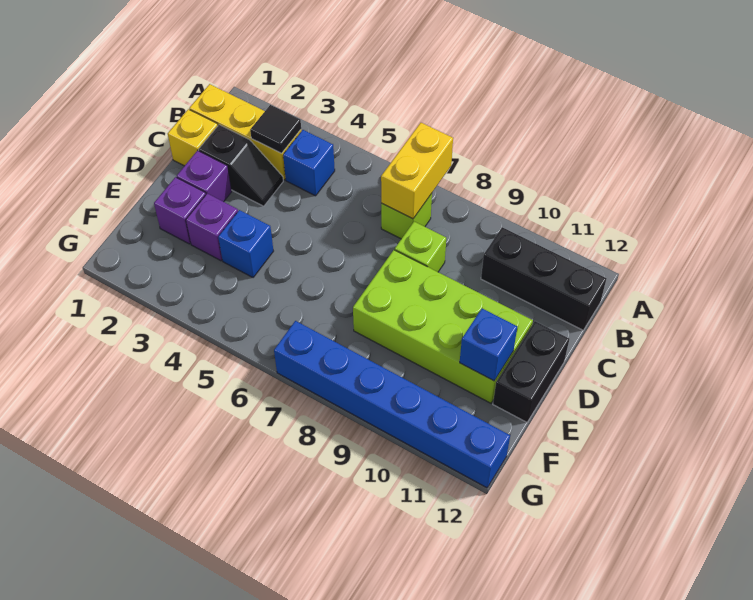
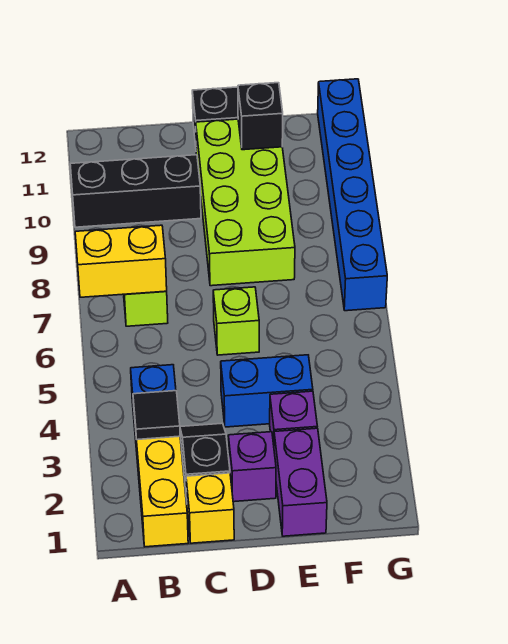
black 1x3 brick [481,227,607,330] -> black 1x3 brick turned to [70,155,201,227]
lime 1x1 brick [395,222,446,272] -> lime 1x1 brick moved to [213,287,259,355]
purple 1x1 brick [154,177,206,244] -> purple 1x2 brick [274,428,327,536]
blue 1x1 brick [218,210,273,277] -> blue 1x2 brick [221,355,313,427]
blue 1x1 brick [460,308,517,381] -> black 1x1 brick [238,83,283,150]

